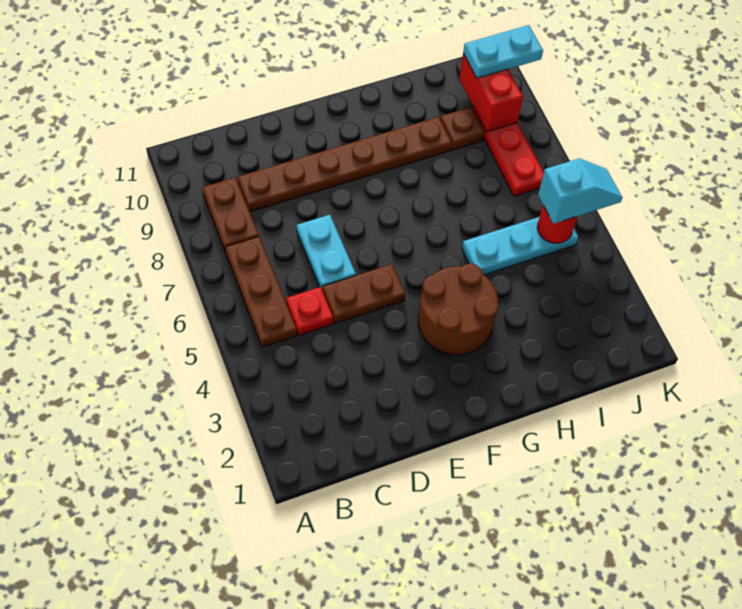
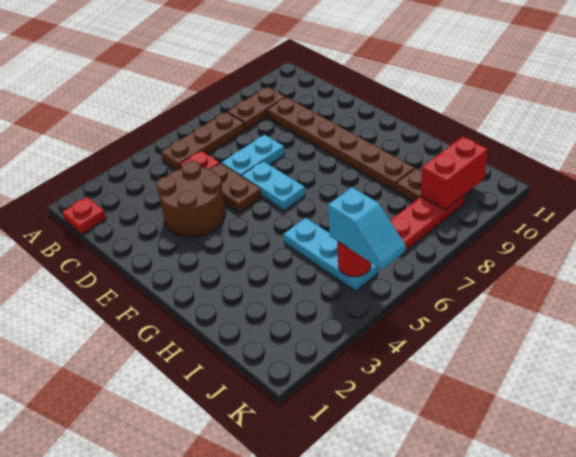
none -> red 1x1 plate [62,197,106,234]
brown 2x2 round brick [418,264,498,355] -> brown 2x2 round brick moved to [156,161,226,237]
cyan 1x2 plate [463,25,543,78] -> cyan 1x2 plate moved to [242,161,305,211]

